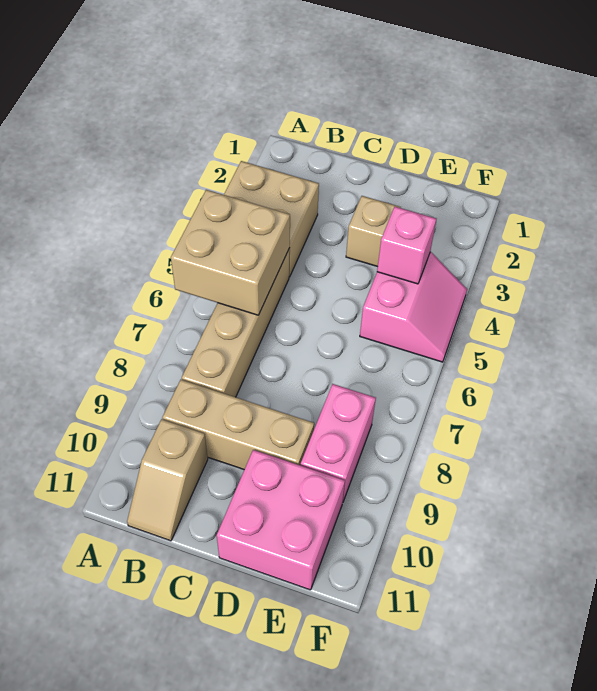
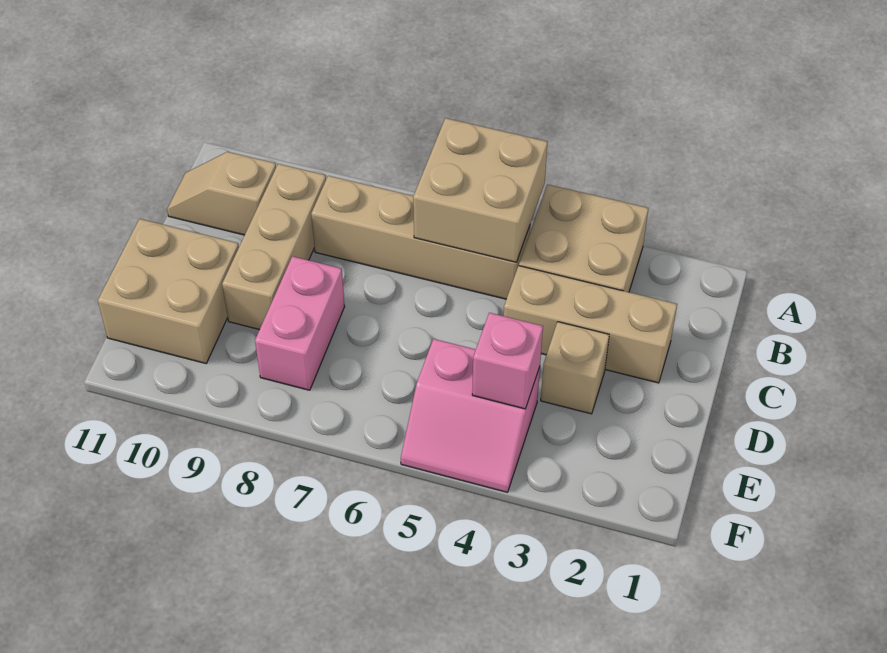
none -> tan 1x3 brick [504,266,677,383]
pink 2x2 brick [217,450,345,590] -> tan 2x2 brick [98,219,239,363]
pink 1x2 brick [301,384,376,502] -> pink 1x2 brick turned to [255,256,345,390]

